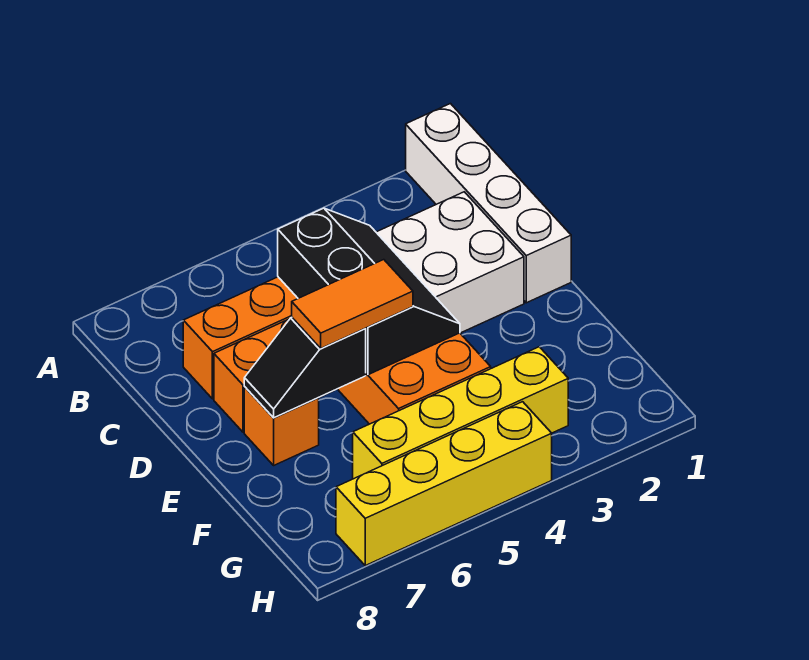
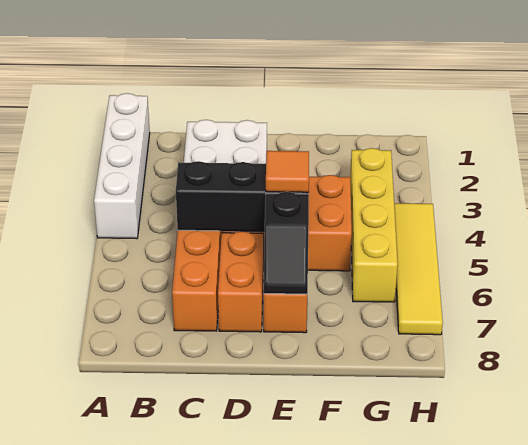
white 1x4 brick [406,104,571,303] -> white 1x4 brick turned to [94,93,150,239]
orange 1x2 tile [292,260,413,348] -> orange 1x1 tile [266,151,309,192]
yellow 1x4 brick [336,402,552,566] -> yellow 1x4 tile [394,203,443,335]

